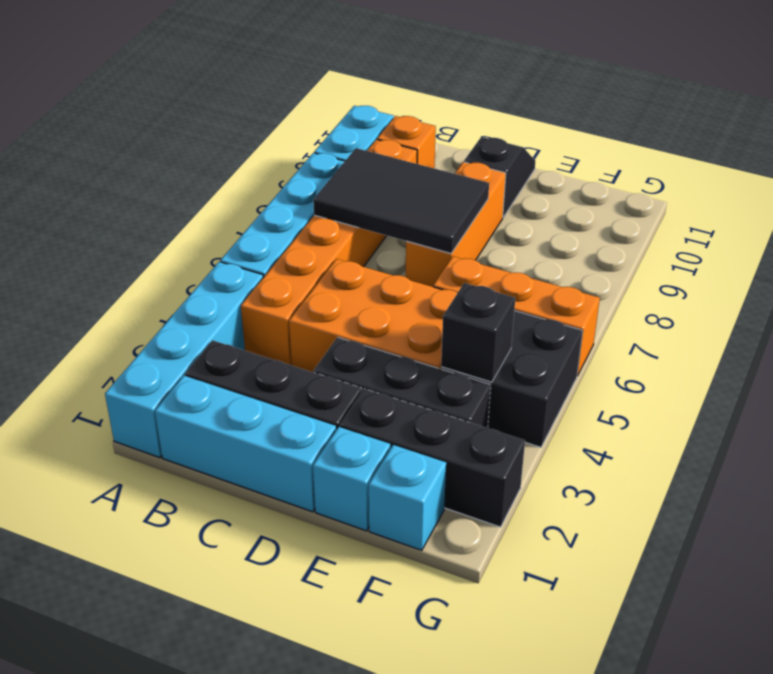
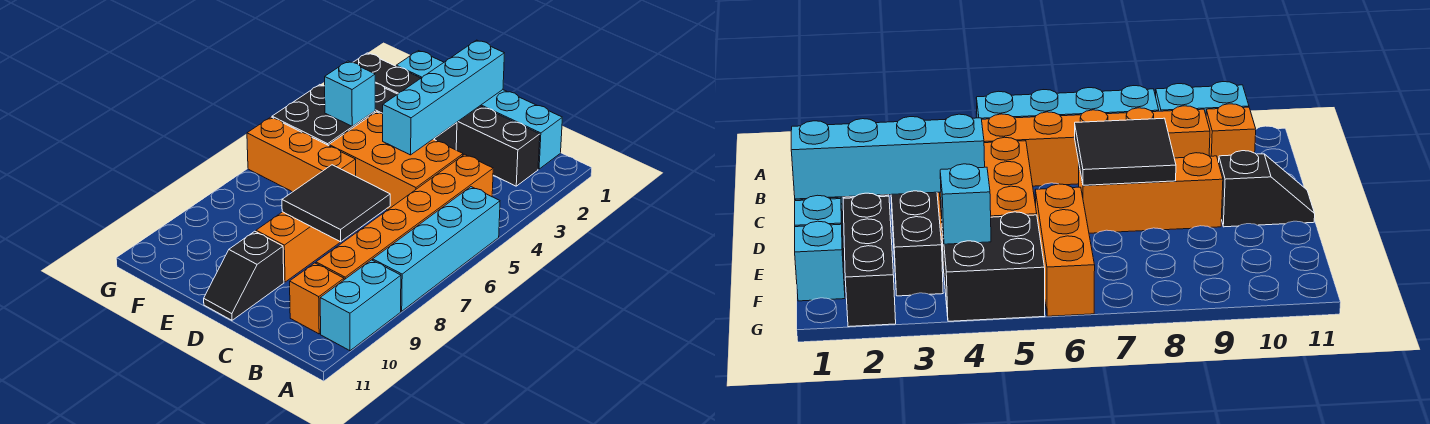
cyan 1x4 brick [105,262,263,458] -> cyan 1x4 brick moved to [383,40,504,155]
black 2x3 tile [313,148,489,253] -> black 2x2 tile [282,165,390,242]
black 1x1 brick [441,283,515,382] -> cyan 1x1 brick [325,61,375,126]

